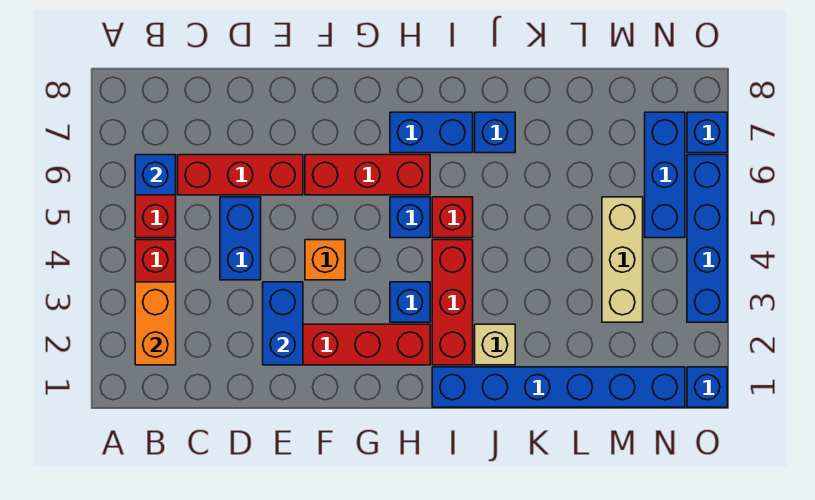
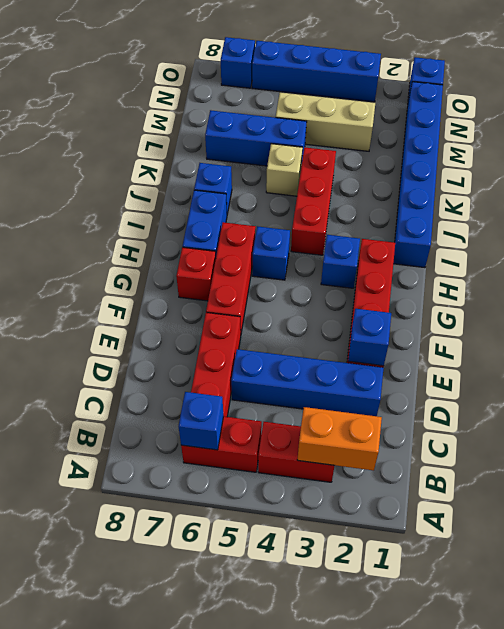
blue 1x2 brick [220,197,261,280] -> blue 1x4 brick [231,349,384,416]
blue 1x2 brick [263,282,303,365] -> blue 1x1 brick [348,309,391,366]
orange 1x1 brick [305,240,345,280] -> none
red 1x3 brick [432,240,473,365] -> red 1x3 brick turned to [291,147,336,255]
red 1x1 brick [432,197,473,238] -> red 1x1 brick moved to [176,247,216,301]
tan 1x1 brick [475,324,515,365] -> tan 1x1 brick moved to [266,144,303,196]
blue 1x3 brick [645,112,685,238] -> blue 1x3 brick moved to [205,110,307,166]

